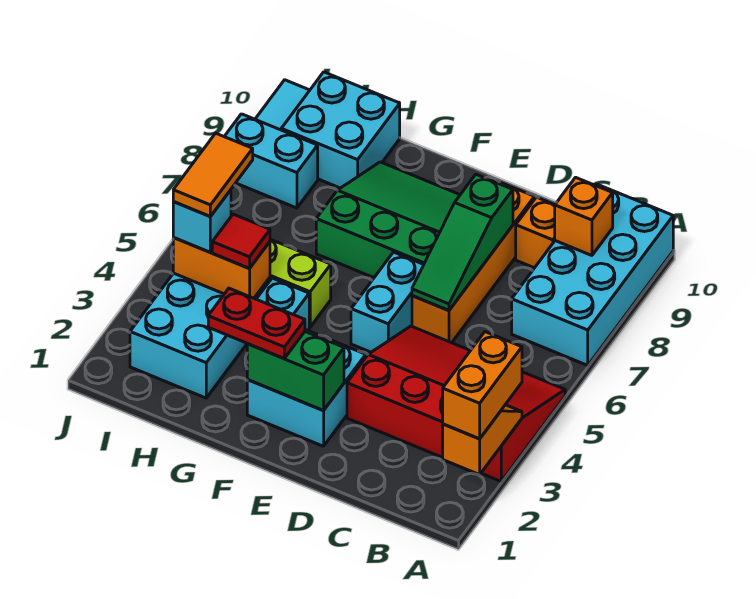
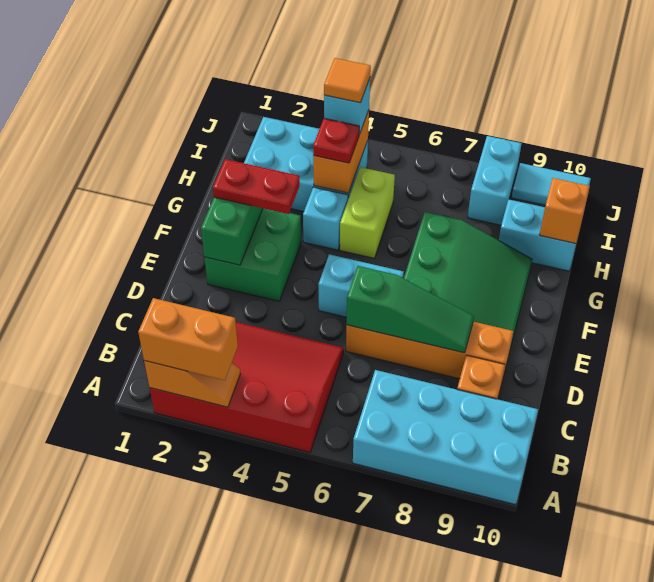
red 3x4 slope [347,326,565,481] -> red 3x4 slope turned to [150,322,344,452]
orange 1x1 brick [555,177,613,256] -> orange 1x1 brick moved to [540,178,590,243]
green 1x3 slope [412,175,513,311] -> green 1x3 slope turned to [346,266,474,353]
cyan 2x2 brick [247,330,366,446] -> green 2x2 brick [204,208,301,301]
red 1x2 plate [208,288,305,358] -> red 1x2 plate turned to [213,159,300,214]
red 1x1 tile [212,214,270,269] -> red 1x1 plate [313,118,360,163]
cyan 2x2 brick [281,72,400,188] -> cyan 1x2 brick [499,200,576,271]
orange 1x2 tile [173,133,253,216] -> orange 1x1 tile [324,58,371,103]

